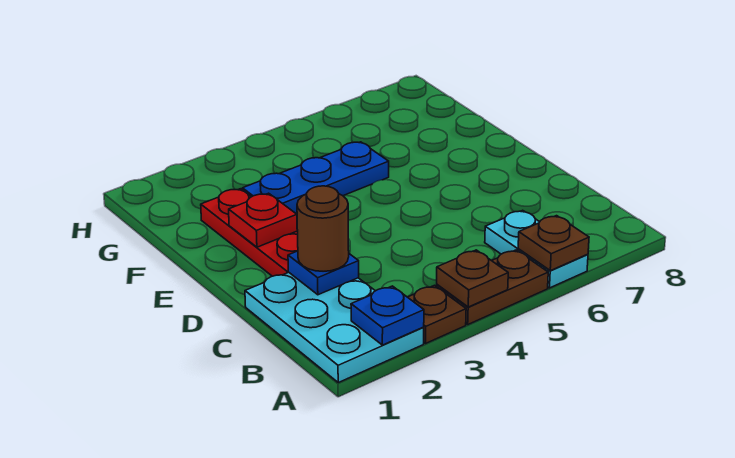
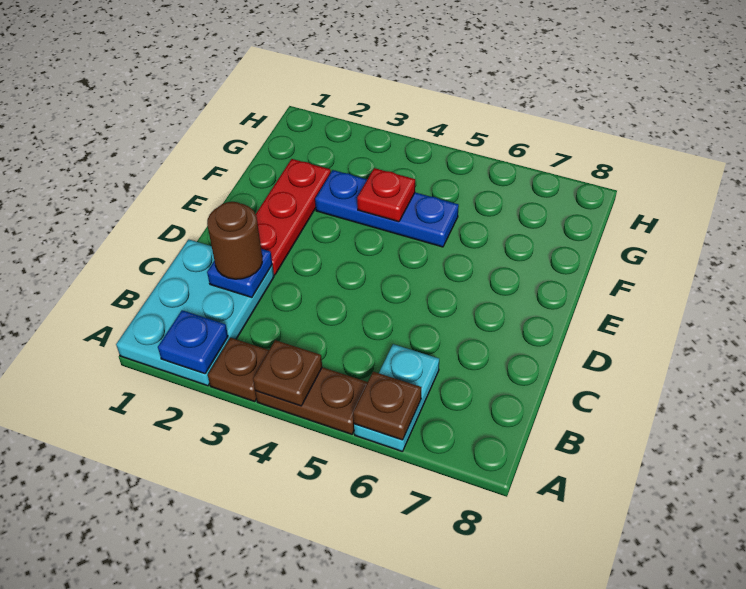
red 1x1 plate [229,193,297,247] -> red 1x1 plate moved to [357,168,415,222]

